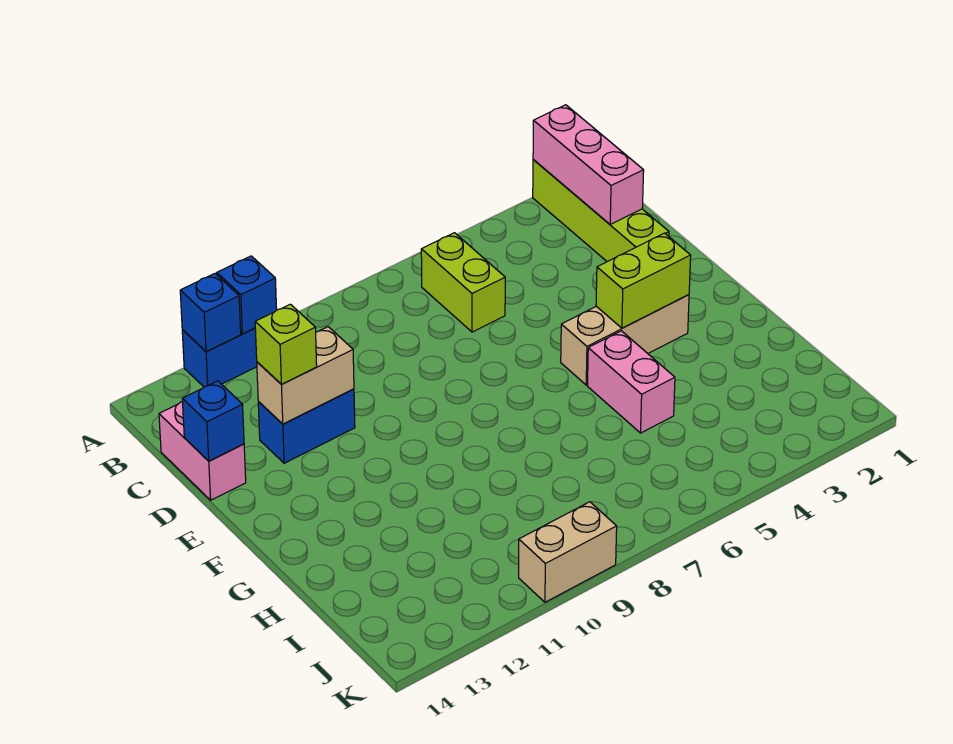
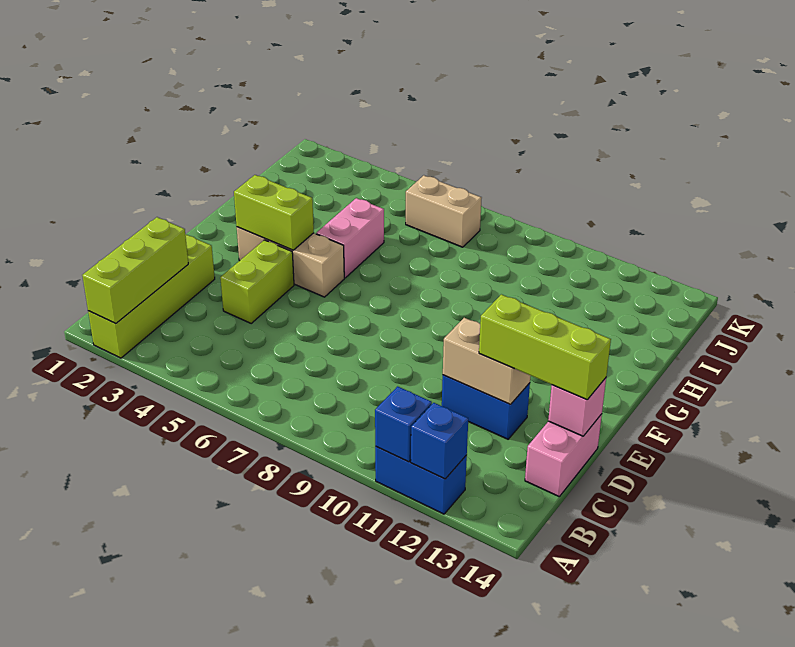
pink 1x3 brick [533,105,644,224] -> lime 1x3 brick [82,217,188,324]
lime 1x2 brick [421,233,505,332] -> lime 1x2 brick moved to [220,240,294,323]
lime 1x1 brick [255,304,317,384] -> lime 1x3 brick [479,294,611,400]
blue 1x1 brick [182,381,244,461] -> pink 1x1 brick [548,378,606,436]
tan 1x2 brick [519,502,617,602] -> tan 1x2 brick moved to [406,175,481,247]

